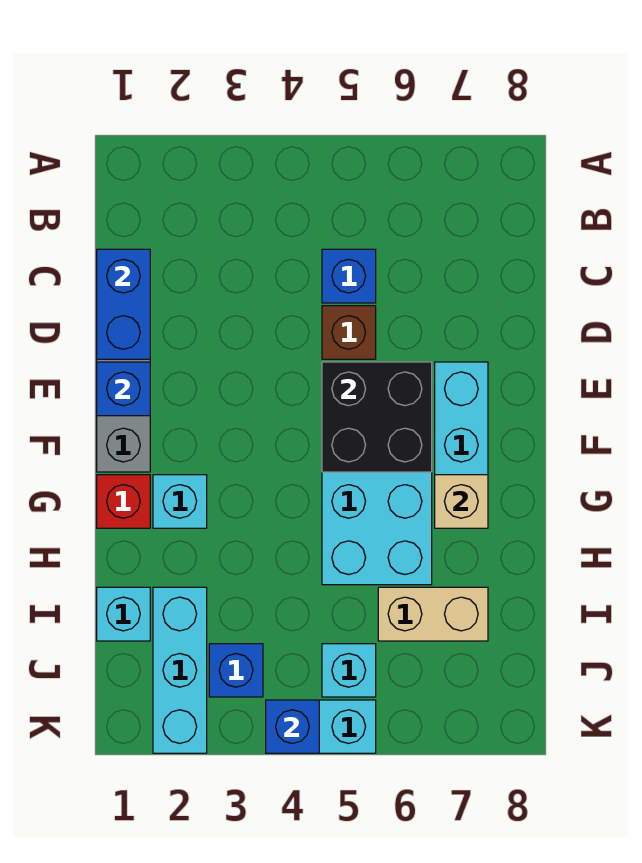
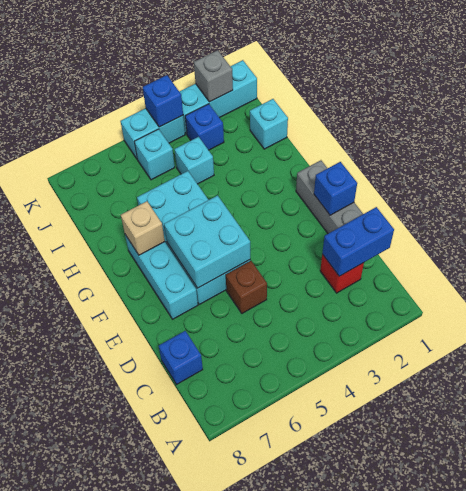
blue 1x2 brick [97,249,150,359] -> blue 1x2 brick turned to [322,207,394,276]
blue 1x1 brick [322,249,376,303] -> blue 1x1 brick moved to [159,331,203,384]
black 2x2 brick [322,362,432,472] -> cyan 2x2 brick [164,195,250,288]
red 1x1 brick [97,475,150,528] -> red 1x1 brick moved to [320,254,364,293]
cyan 1x1 brick [153,475,207,528] -> cyan 1x1 brick moved to [175,137,214,184]
cyan 1x3 brick [153,587,207,753] -> cyan 1x3 brick turned to [179,60,257,134]
tan 1x2 brick [378,587,488,641] -> none
none -> grey 1x1 brick [194,50,233,102]

